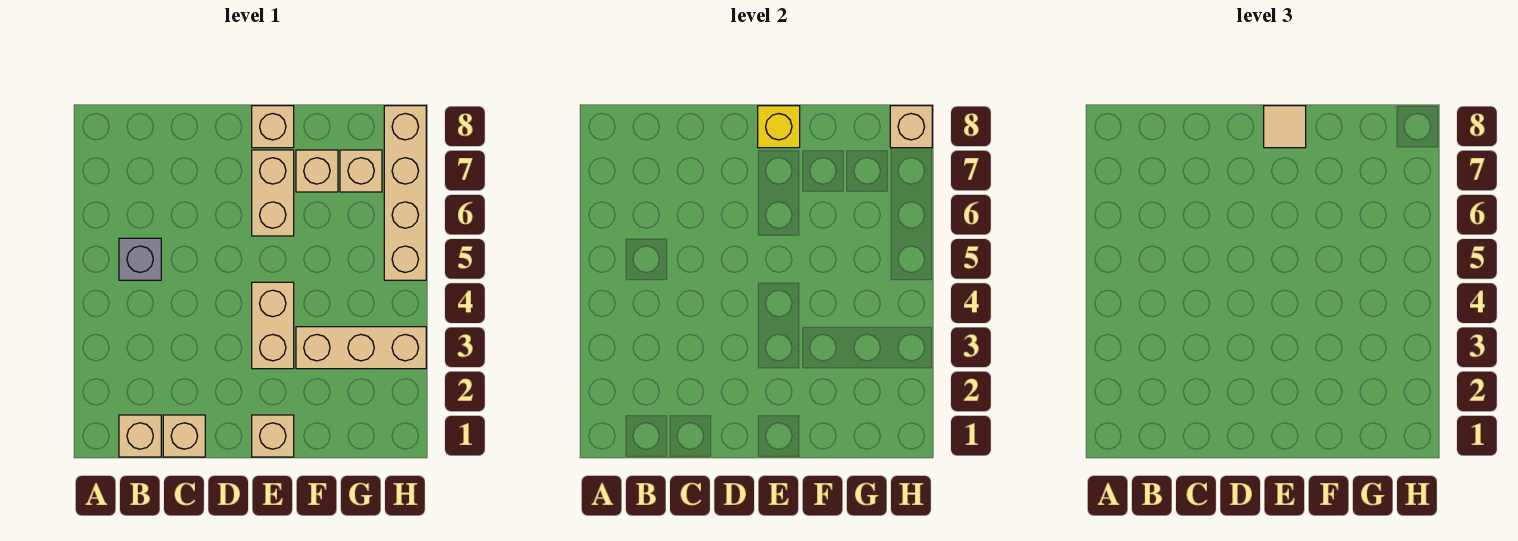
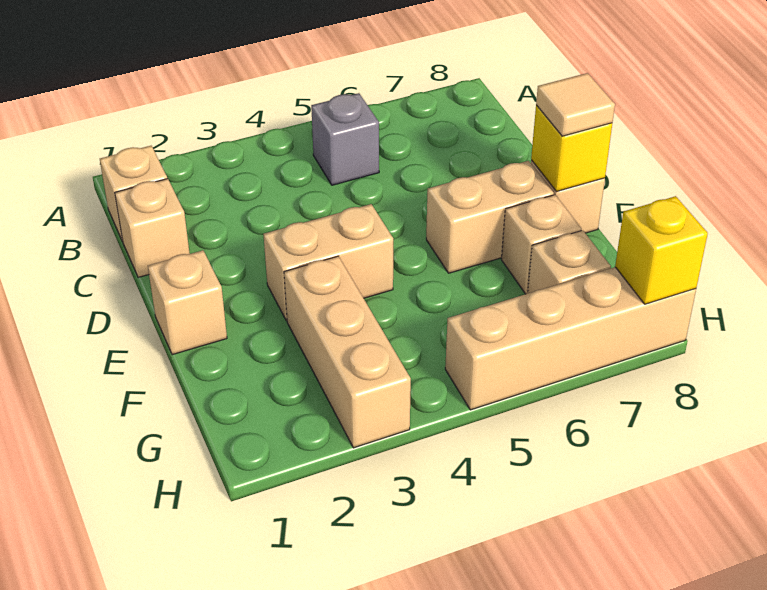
tan 1x1 brick [890,106,932,148] -> yellow 1x1 brick [615,196,708,304]

